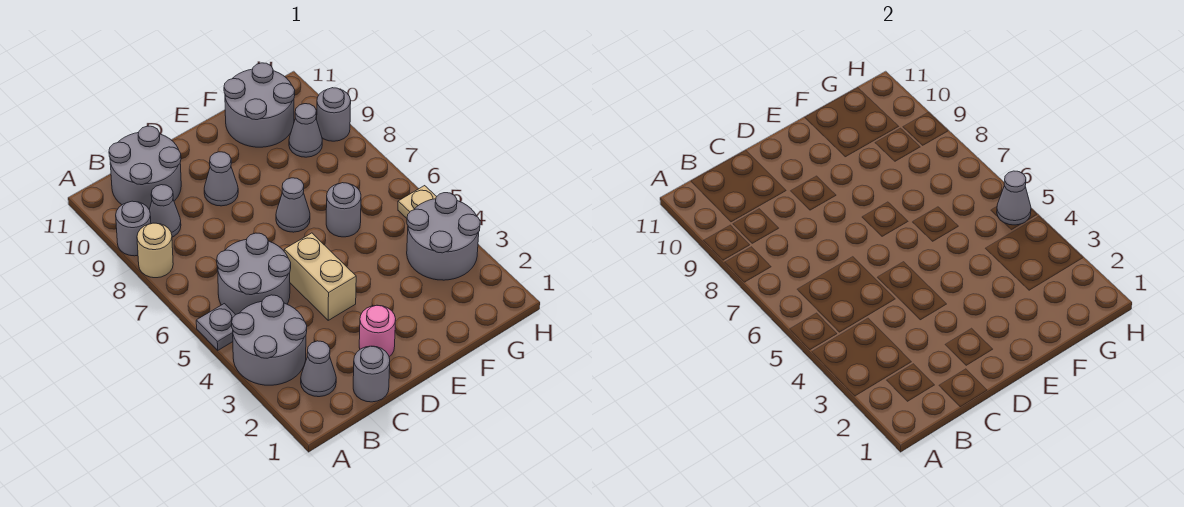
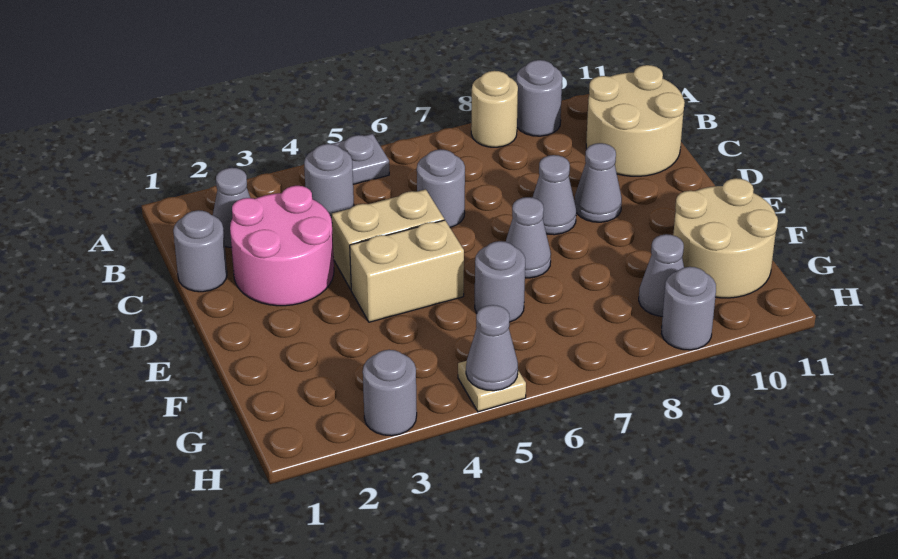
grey 2x2 round brick [232,295,307,385] -> grey 1x1 round brick [304,144,354,220]
grey 2x2 round brick [217,233,291,315] -> grey 1x1 round brick [417,149,465,228]
grey 1x1 cone [149,185,181,237] -> grey 1x1 cone moved to [533,155,576,235]
grey 2x2 round brick [109,126,181,209] -> tan 2x2 round brick [586,65,685,176]
pink 1x1 round brick [359,305,396,357] -> pink 2x2 round brick [230,186,334,306]
none -> tan 1x2 brick [350,220,464,322]
grey 2x2 round brick [224,63,295,147] -> tan 2x2 round brick [673,178,778,298]
grey 2x2 round brick [407,193,480,280] -> grey 1x1 round brick [363,350,417,436]

